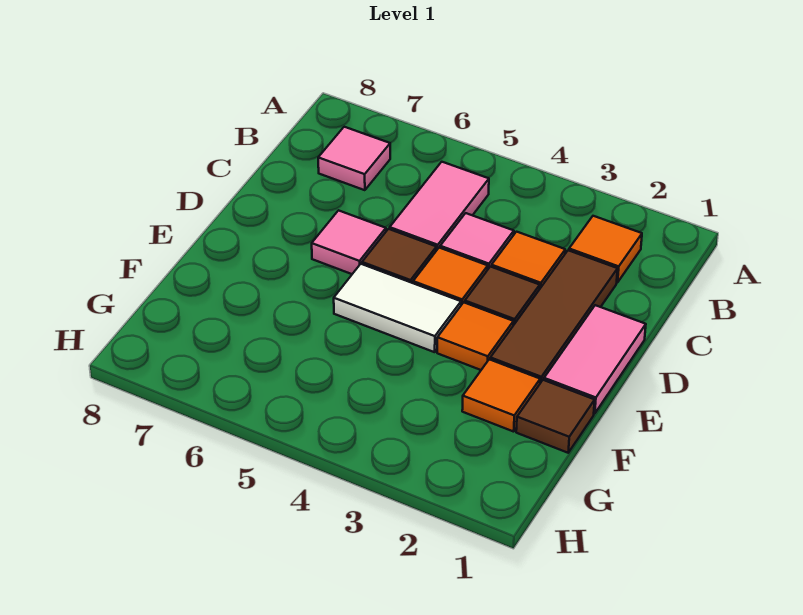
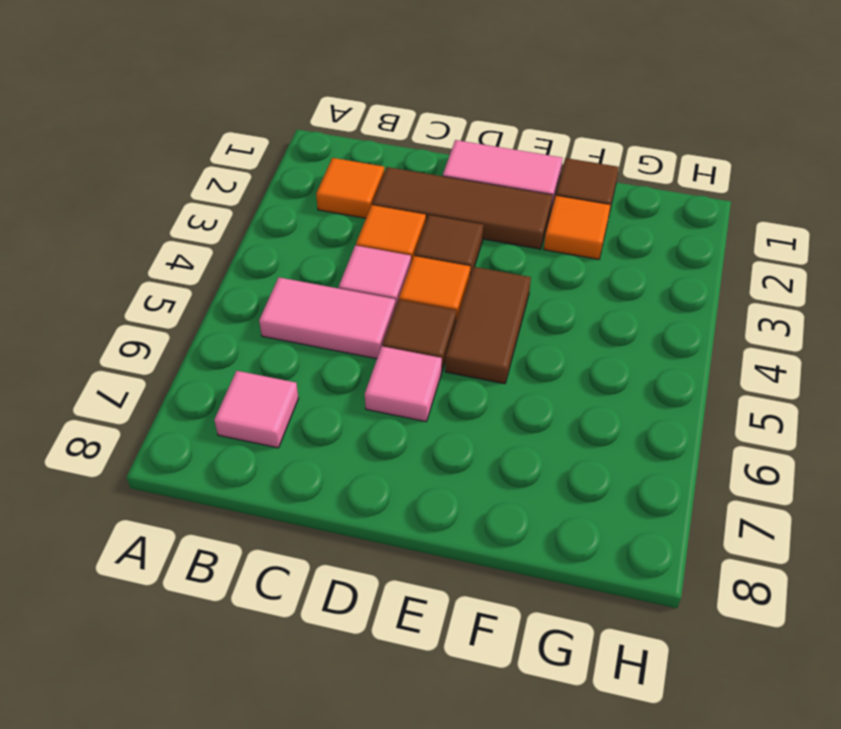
orange 1x1 tile [437,302,513,370] -> none
white 1x2 tile [334,264,461,352] -> brown 1x2 tile [445,267,531,384]

